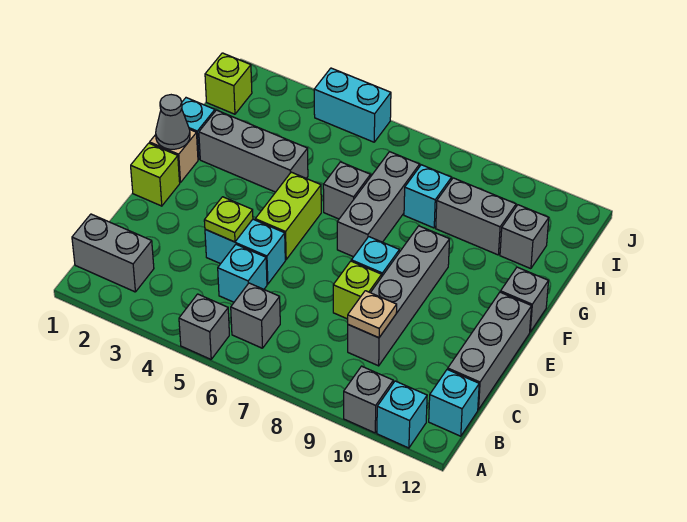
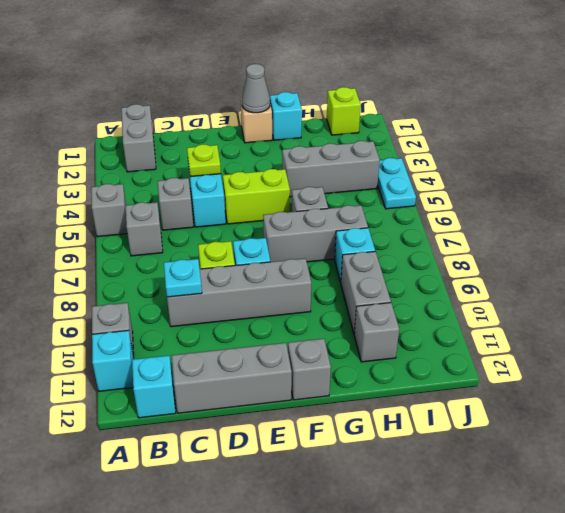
cyan 1x1 brick [218,245,267,302] -> grey 1x1 brick [158,178,193,230]
tan 1x1 plate [348,291,397,338] -> cyan 1x1 plate [164,259,202,297]
lime 1x1 brick [131,143,180,206] -> none
grey 1x3 brick [199,110,308,192] -> grey 1x3 brick turned to [282,141,380,197]
cyan 1x2 brick [314,68,391,142] -> cyan 1x2 plate [378,158,416,209]

